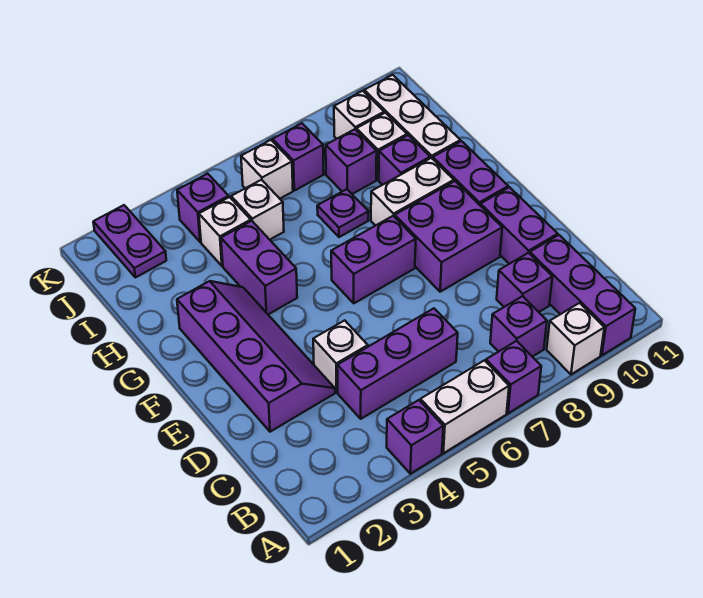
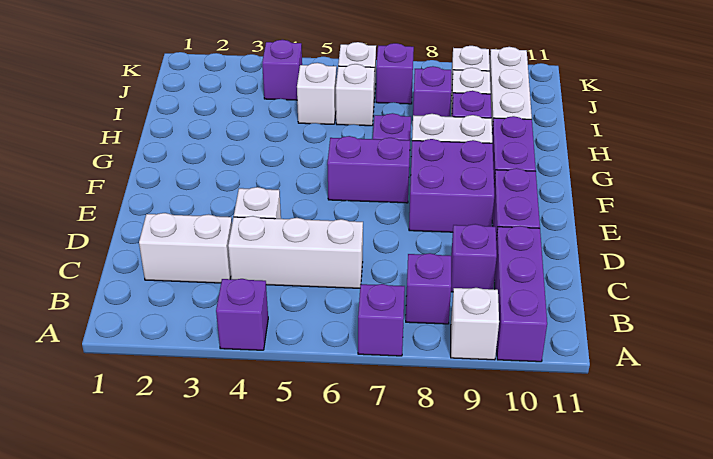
white 1x2 brick [420,360,509,453] -> white 1x2 brick moved to [139,213,232,283]
purple 1x3 brick [337,308,458,419] -> white 1x3 brick [228,216,363,288]
purple 2x4 slope [177,281,335,432] -> none
purple 1x2 brick [221,221,297,314] -> none
white 1x1 brick [199,197,251,266] -> white 1x1 brick moved to [336,64,375,126]
purple 1x2 plate [93,205,166,278] -> none

